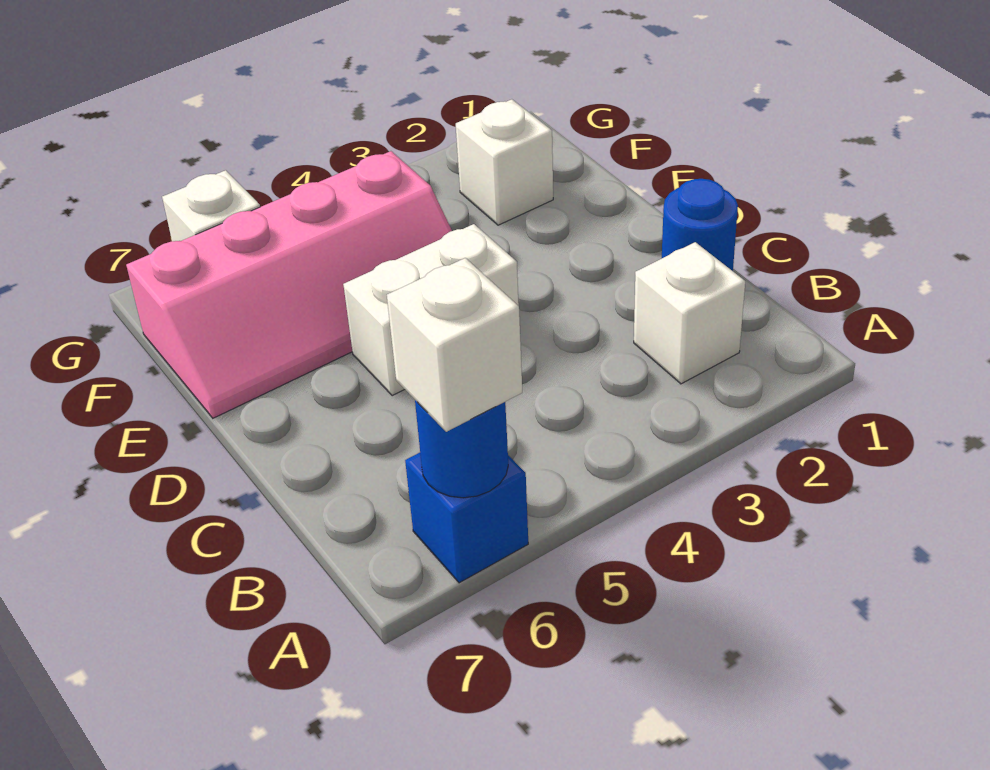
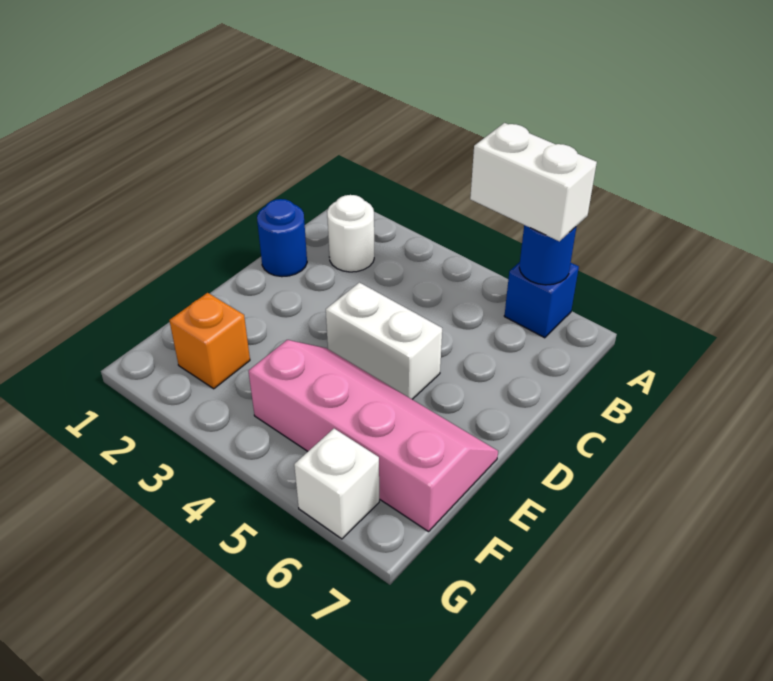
white 1x1 brick [387,258,522,432] -> white 1x2 brick [470,123,597,241]
white 1x1 brick [634,242,745,384] -> white 1x1 round brick [327,195,374,272]
white 1x1 brick [456,99,553,225] -> orange 1x1 brick [169,293,250,389]

